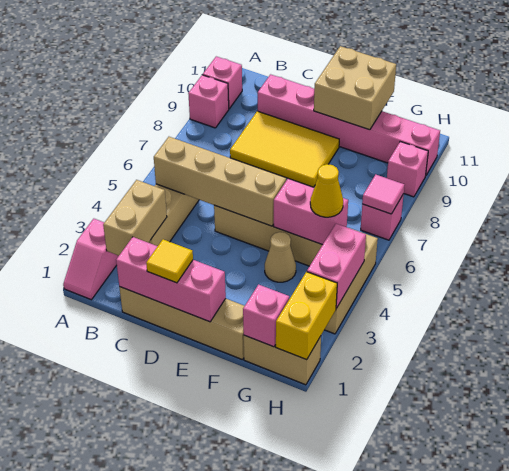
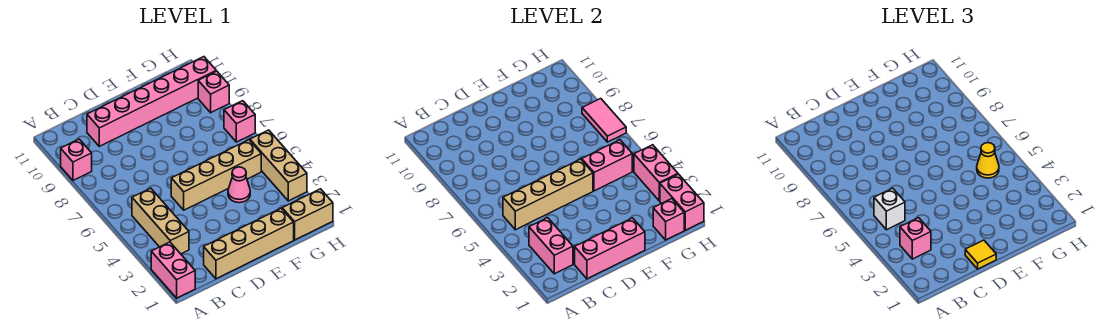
pink 1x2 slope [63,219,118,300] -> pink 1x2 brick [151,242,195,298]
pink 1x1 brick [203,56,242,109] -> pink 1x1 brick moved to [900,218,931,259]
tan 1x2 brick [103,180,167,256] -> pink 1x2 brick [529,218,573,274]
none -> white 1x1 brick [874,188,905,230]
yellow 2x3 tile [230,111,339,187] -> none
tan 2x2 brick [314,46,396,130] -> none
tan 1x1 cone [265,232,296,282] -> pink 1x1 cone [228,167,250,203]
yellow 1x2 brick [276,272,337,360] -> pink 1x2 brick [660,174,704,230]
pink 1x1 tile [362,174,404,214] -> pink 1x2 tile [582,99,626,142]

